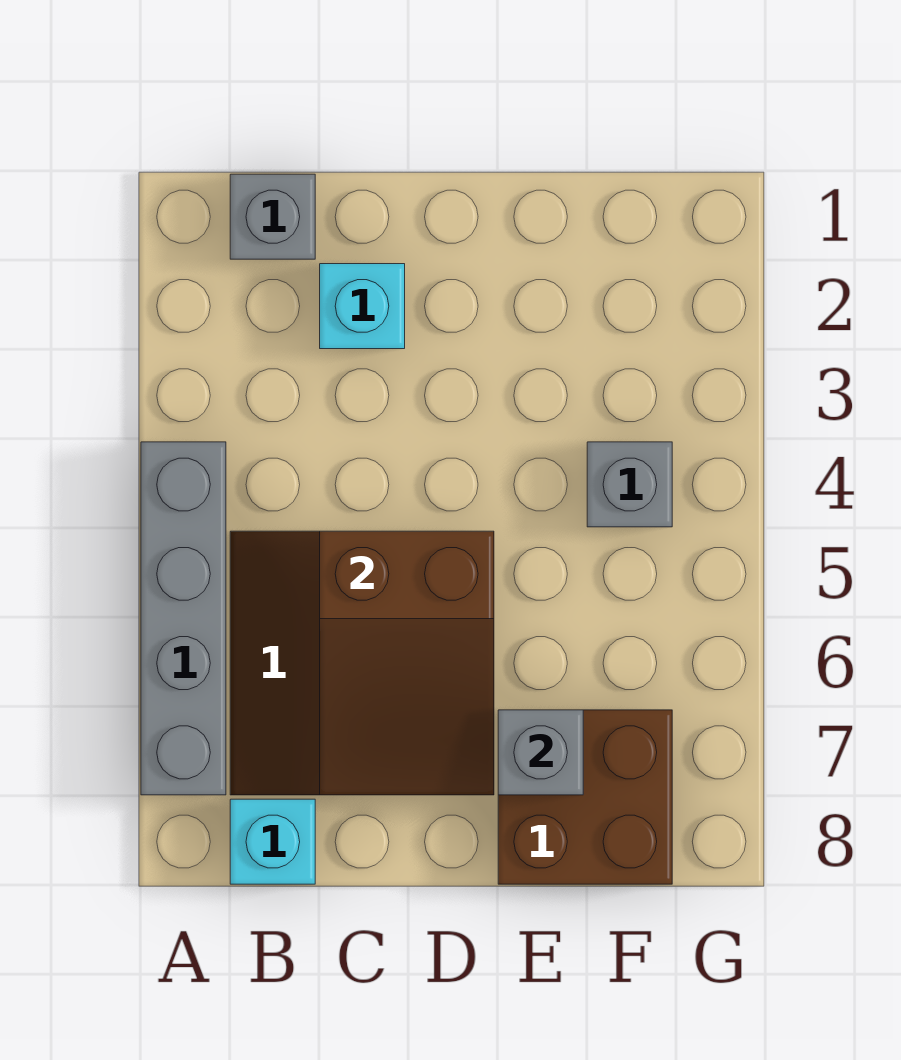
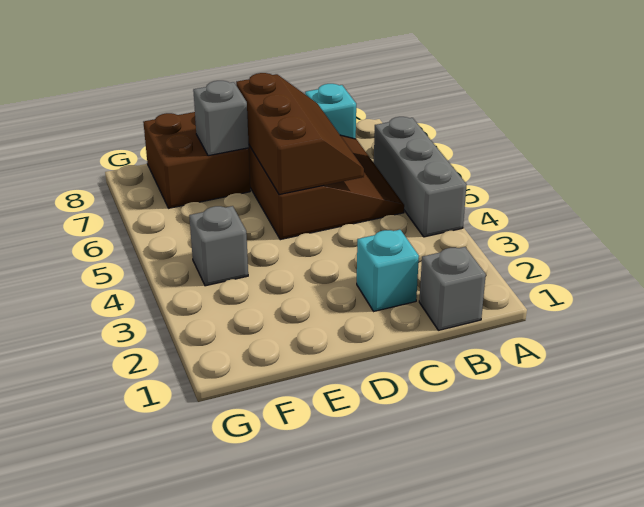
grey 1x4 brick [141,442,226,795] -> grey 1x3 brick [374,117,467,237]
brown 2x3 slope [320,531,494,795] -> brown 2x3 slope turned to [236,73,364,195]

